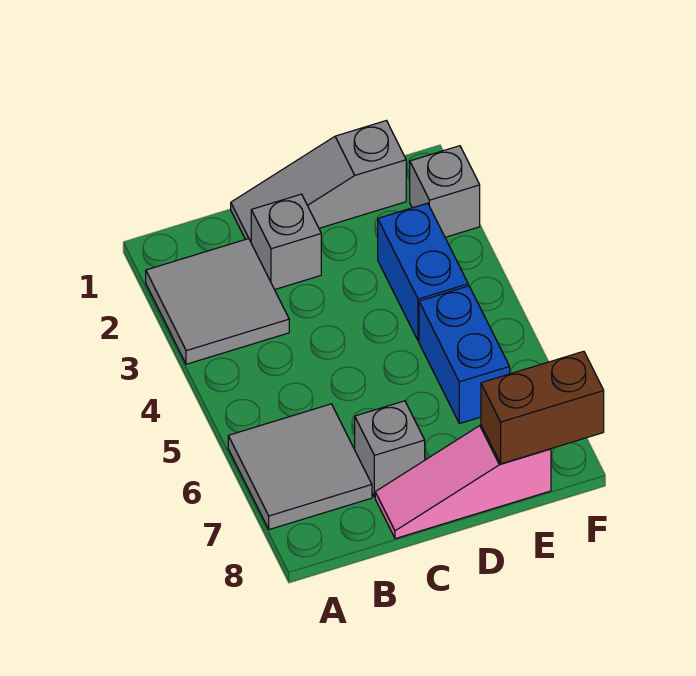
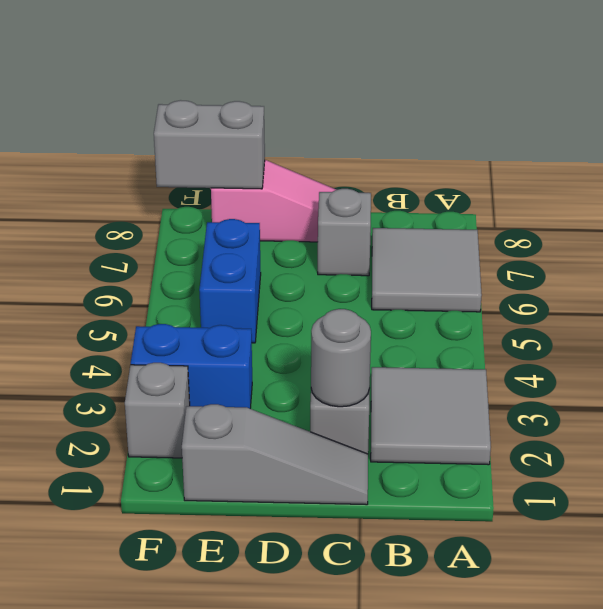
none -> grey 1x1 round brick [311,309,371,407]
blue 1x2 brick [378,203,468,341] -> blue 1x2 brick turned to [131,324,252,409]
brown 1x2 brick [481,351,604,464] -> grey 1x2 brick [154,100,265,189]

